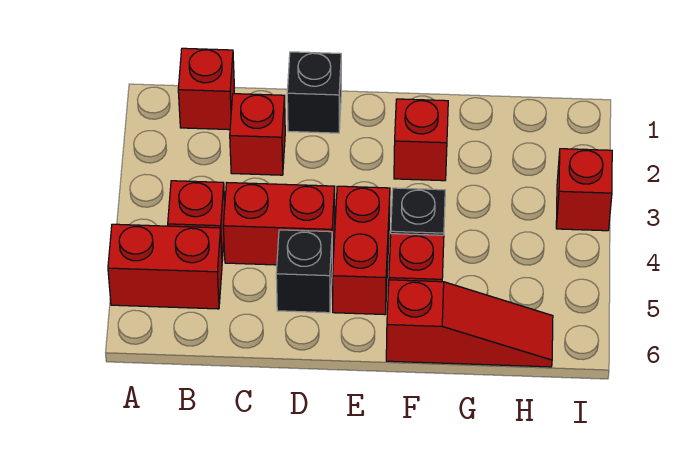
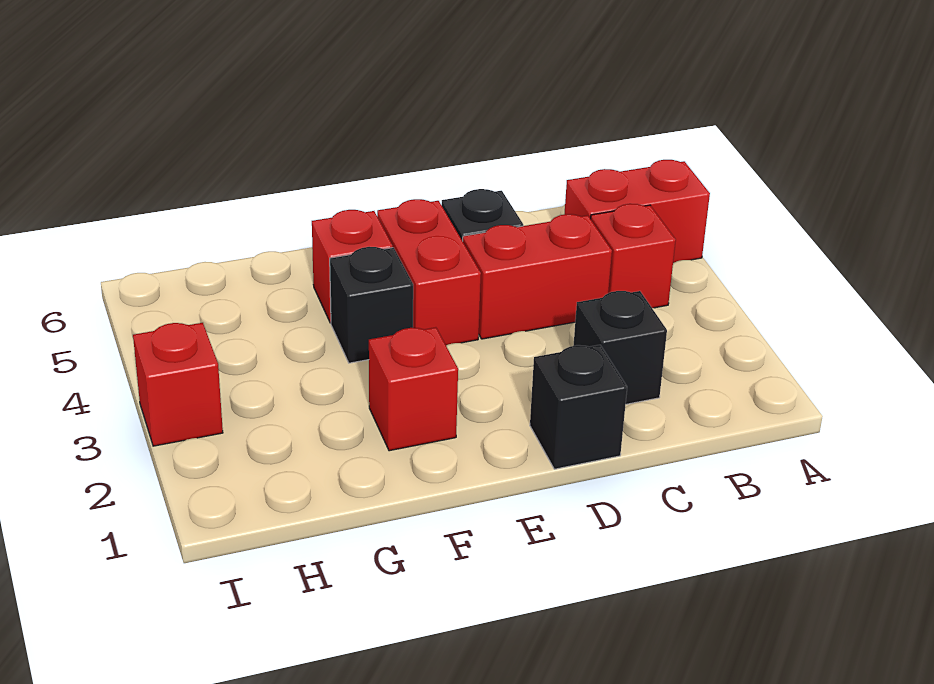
red 1x1 brick [178,48,234,130] -> none
red 1x1 brick [230,94,285,175] -> black 1x1 brick [573,291,667,404]
red 1x3 slope [386,280,553,367] -> none

